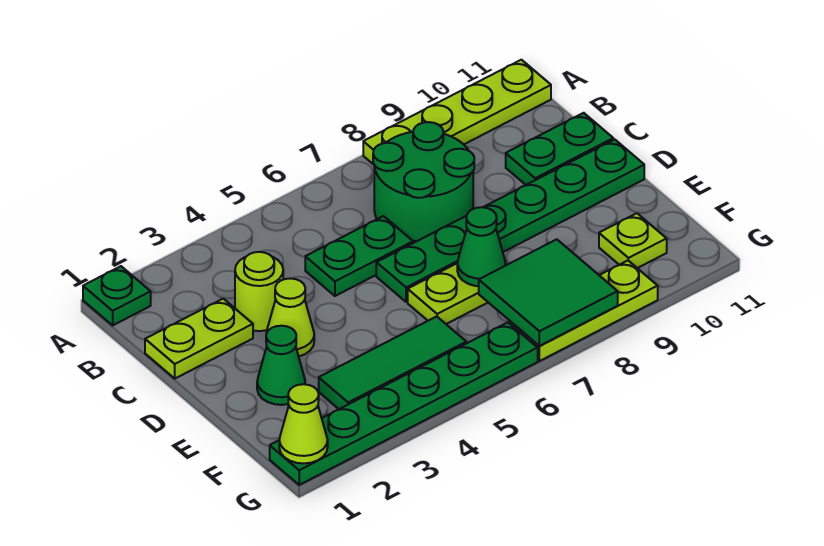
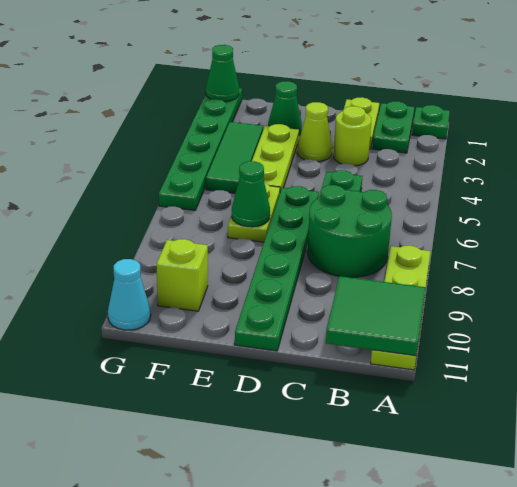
green 1x2 plate [506,113,613,185] -> green 1x2 plate moved to [372,101,414,153]
green 2x2 tile [479,239,618,346] -> green 2x2 tile moved to [326,276,425,356]
lime 1x1 plate [599,213,667,268] -> lime 1x1 brick [156,239,208,311]
lime 1x1 cone [279,384,328,463] -> green 1x1 cone [206,45,239,102]
lime 1x3 plate [510,261,658,361] -> lime 1x3 plate moved to [252,124,299,191]
none -> cyan 1x1 cone [108,259,151,330]

